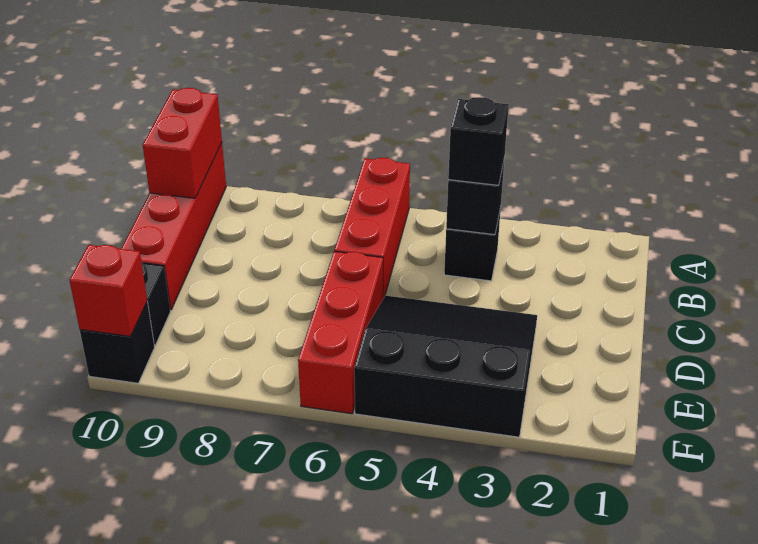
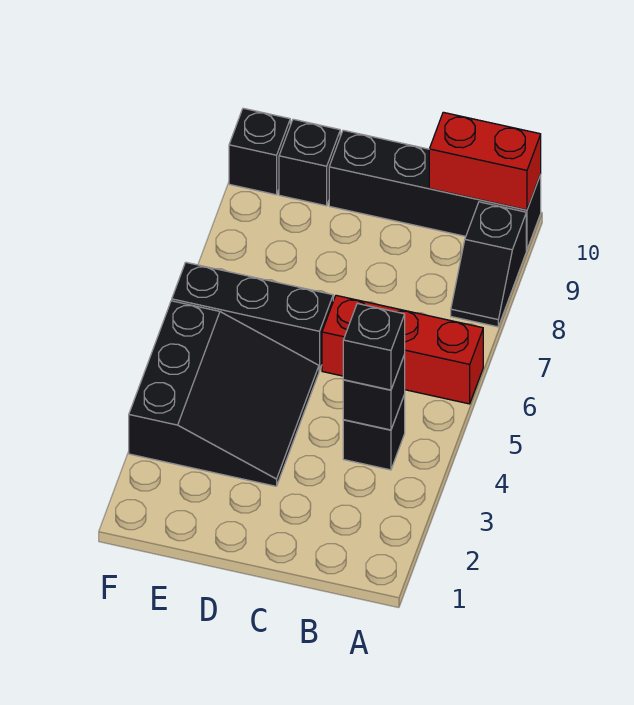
none -> black 1x2 slope [451,202,526,327]
red 1x4 brick [121,143,226,310] -> black 1x4 brick [329,130,541,250]
red 1x3 brick [298,251,383,414] -> black 1x3 brick [172,262,333,371]
red 1x1 brick [70,245,147,336] -> none

